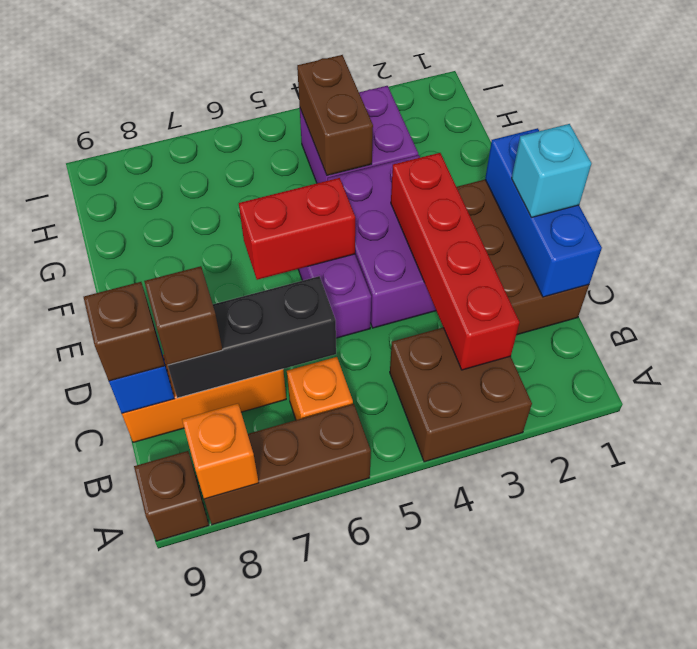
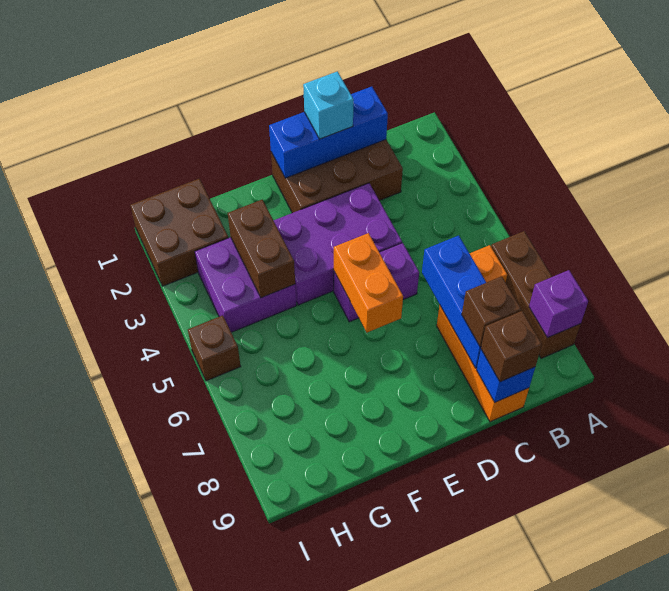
brown 2x2 brick [390,328,532,462] -> brown 2x2 brick moved to [130,179,228,286]
orange 1x1 brick [182,404,259,499] -> purple 1x1 brick [529,270,588,338]
brown 1x1 brick [134,451,209,541] -> brown 1x1 brick moved to [188,315,241,381]
red 1x4 brick [391,153,520,370] -> none
black 1x3 brick [168,276,336,398] -> blue 1x3 brick [422,236,486,368]
red 1x2 brick [239,178,355,280] -> orange 1x2 brick [334,233,403,332]
brown 1x2 brick [297,55,373,176] -> brown 1x2 brick turned to [228,200,295,298]

